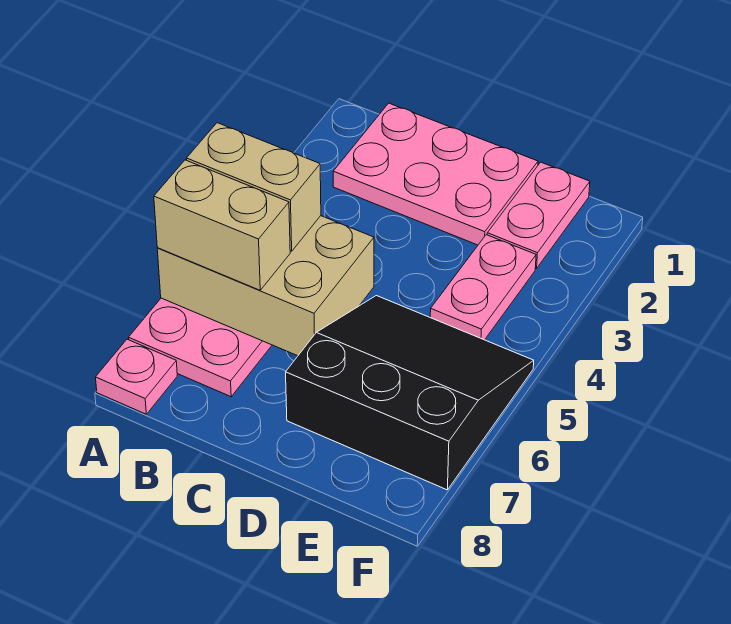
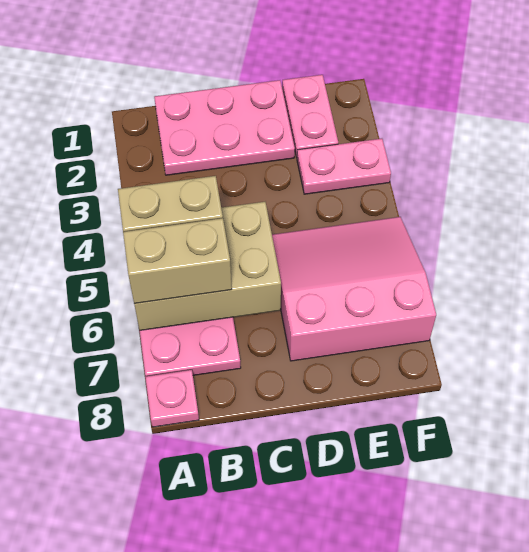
black 3x3 slope [286,296,534,490] -> pink 3x3 slope [272,217,436,361]
pink 1x2 plate [430,235,536,340] -> pink 1x2 plate turned to [297,139,391,194]

